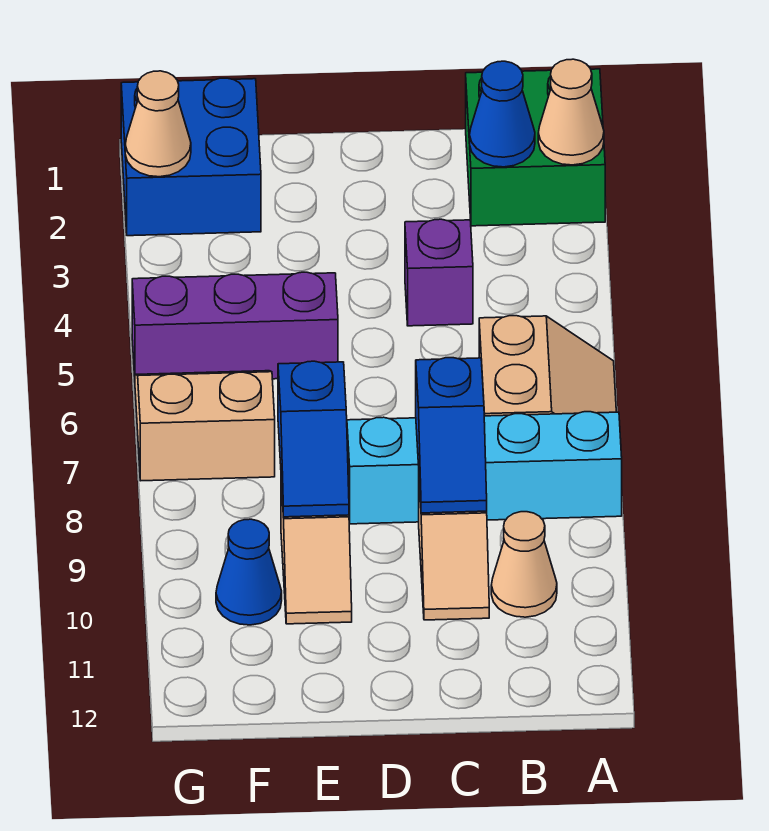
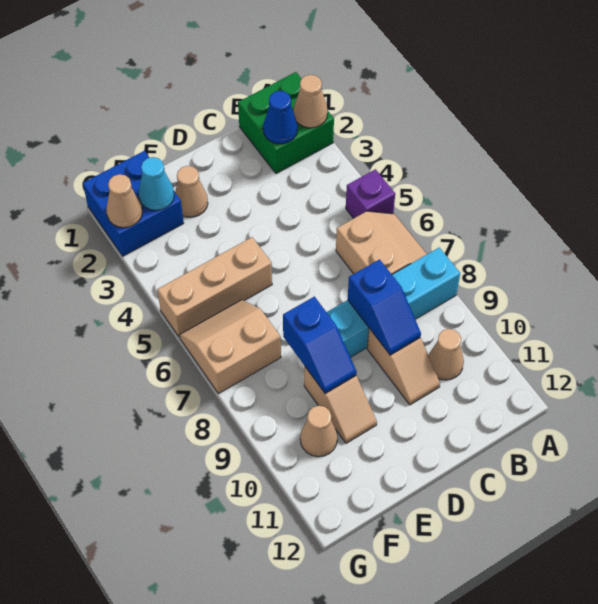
purple 1x1 brick [405,219,473,326] -> purple 1x1 brick moved to [346,169,395,218]
none -> tan 1x1 cone [175,166,208,217]
purple 1x3 brick [132,272,338,379] -> tan 1x3 brick [157,237,272,337]
none -> cyan 1x1 cone [139,157,174,210]
blue 1x1 cone [216,519,282,625] -> tan 1x1 cone [300,406,337,457]

